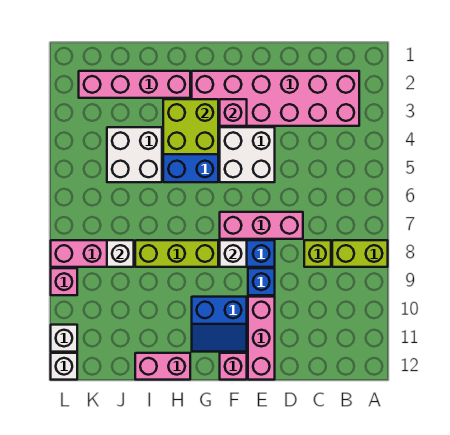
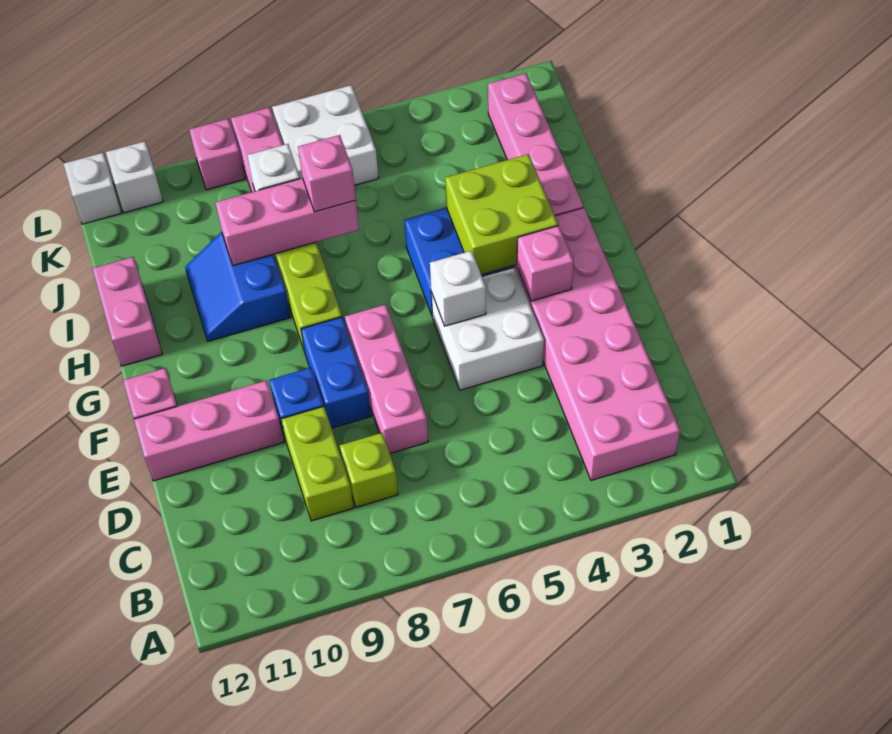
lime 1x2 brick [332,240,388,267] -> lime 1x2 brick moved to [281,406,354,521]
white 1x1 brick [220,240,247,267] -> white 1x1 brick moved to [430,251,486,326]
blue 2x2 slope [192,297,247,352] -> blue 2x2 slope moved to [185,232,291,341]
white 2x2 brick [107,127,162,182] -> white 2x2 brick moved to [272,85,379,185]
none -> pink 1x3 brick [215,178,359,265]
none -> pink 1x1 brick [298,135,356,212]

